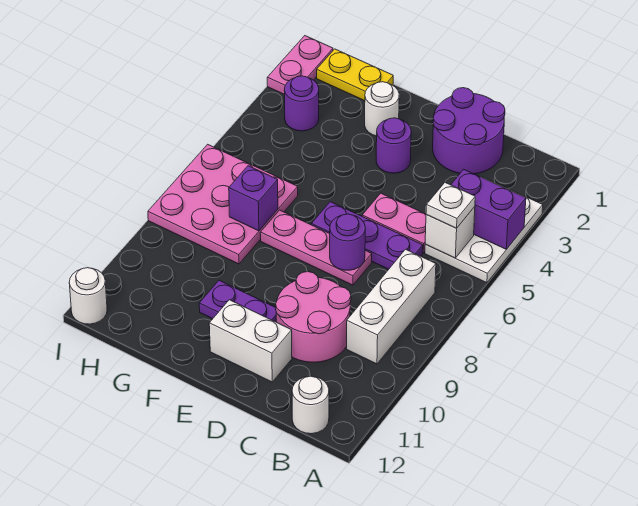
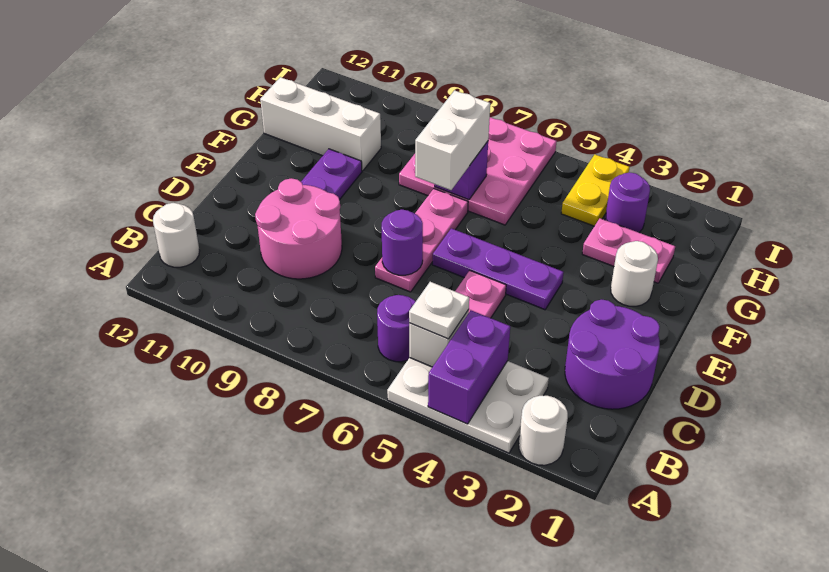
white 1x3 brick [346,249,436,364] -> white 1x3 brick moved to [260,77,381,171]
purple 1x3 plate [311,202,423,269] -> purple 1x3 plate turned to [432,228,564,310]
white 1x2 brick [209,300,292,382] -> white 1x2 brick moved to [415,90,490,190]
purple 1x1 round brick [376,118,411,173] -> purple 1x1 round brick moved to [377,295,416,362]
yellow 1x2 plate [317,49,393,101] -> yellow 1x2 plate moved to [561,155,630,226]
pink 1x2 plate [267,36,333,95] -> pink 1x2 plate moved to [582,218,675,283]
white 1x1 round brick [69,268,107,324] -> white 1x1 round brick moved to [519,396,568,465]

